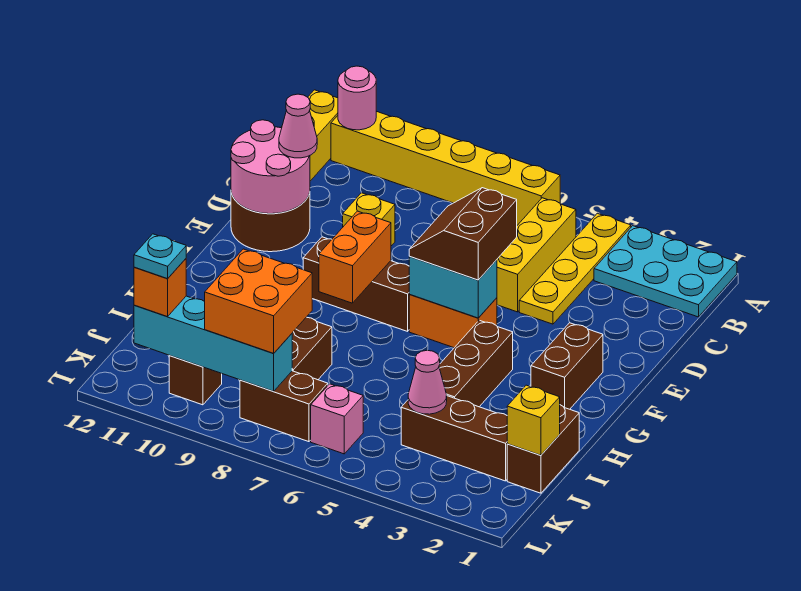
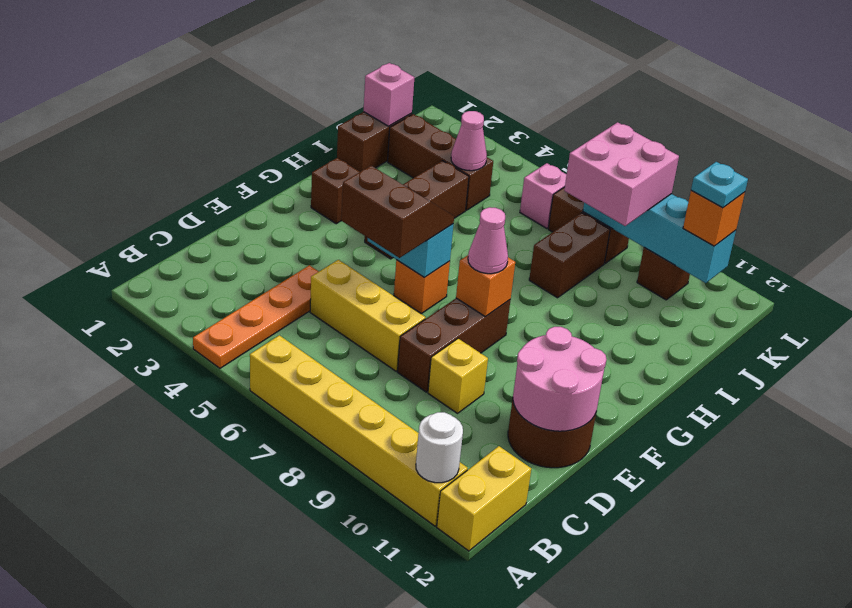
cyan 2x3 plate [594,226,737,317] -> none
yellow 1x4 plate [519,213,631,324] -> orange 1x4 plate [193,265,319,368]
pink 1x1 round brick [338,66,376,130] -> white 1x1 round brick [416,412,463,483]
yellow 1x3 brick [497,198,576,312] -> yellow 1x3 brick turned to [310,260,426,371]
pink 1x1 cone [279,94,317,158] -> pink 1x1 cone moved to [468,207,508,274]
brown 2x2 slope [409,188,517,280] -> brown 2x2 slope turned to [341,166,454,258]
brown 1x2 brick [531,323,603,409] -> brown 1x1 brick [311,158,359,224]
orange 1x2 brick [409,295,497,348] -> orange 1x1 brick [394,260,450,313]
brown 1x3 brick [303,237,410,331] -> brown 1x3 brick turned to [398,298,510,392]
orange 1x2 brick [319,211,391,303] -> orange 1x1 brick [456,255,515,317]
yellow 1x1 brick [507,385,560,455] -> pink 1x1 brick [363,63,414,126]
orange 2x2 brick [205,249,312,353] -> pink 2x2 brick [564,122,679,226]

